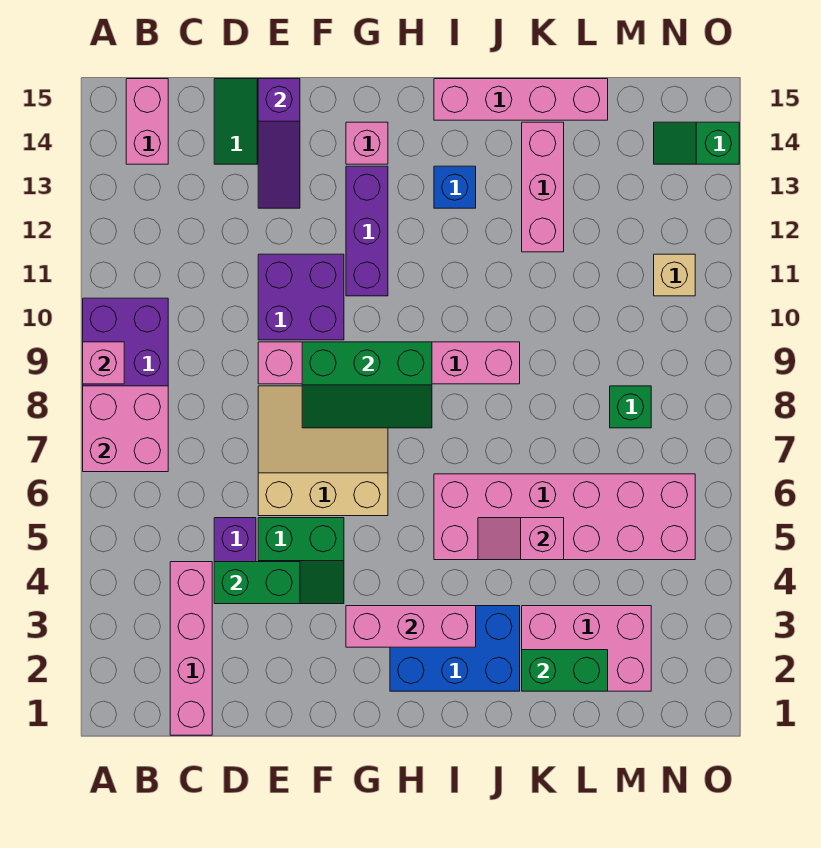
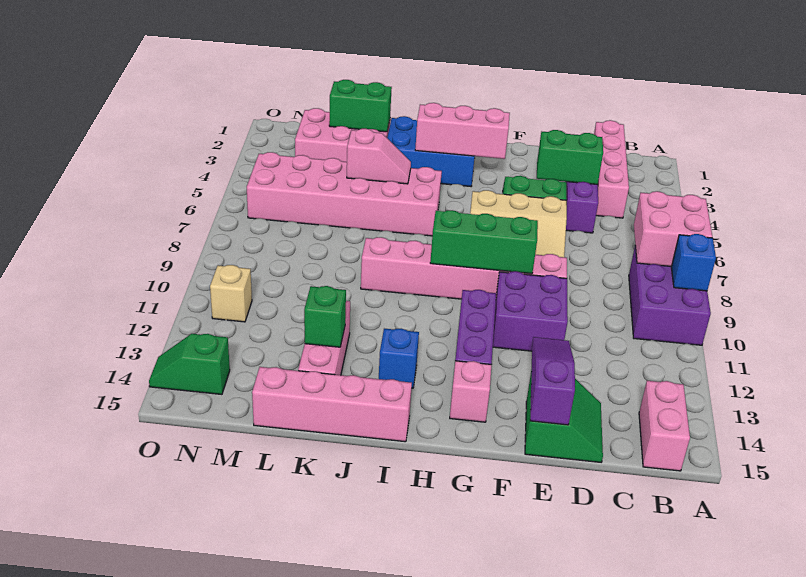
pink 1x1 brick [83,342,124,384] -> blue 1x1 brick [671,234,716,291]
green 1x1 brick [610,386,651,428] -> green 1x1 brick moved to [304,286,346,347]
green 1x2 slope [654,122,739,164] -> green 1x2 slope turned to [149,334,230,394]

